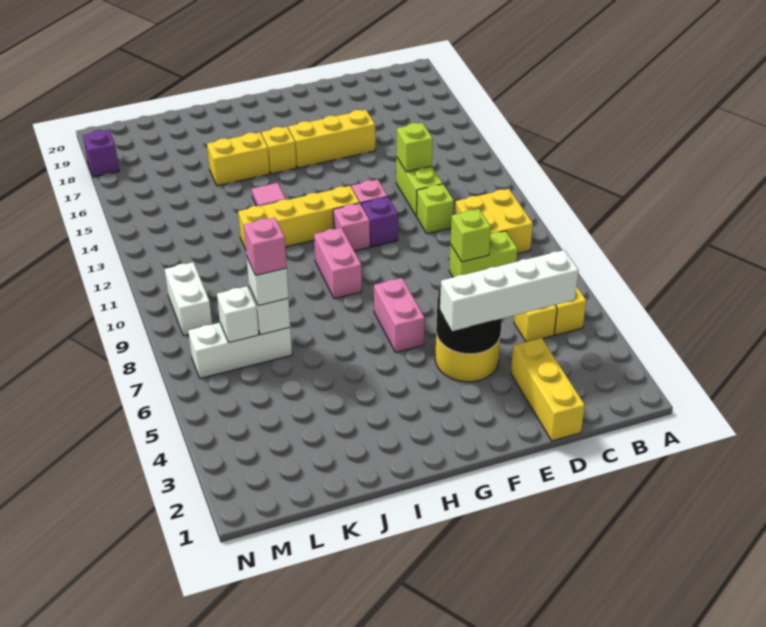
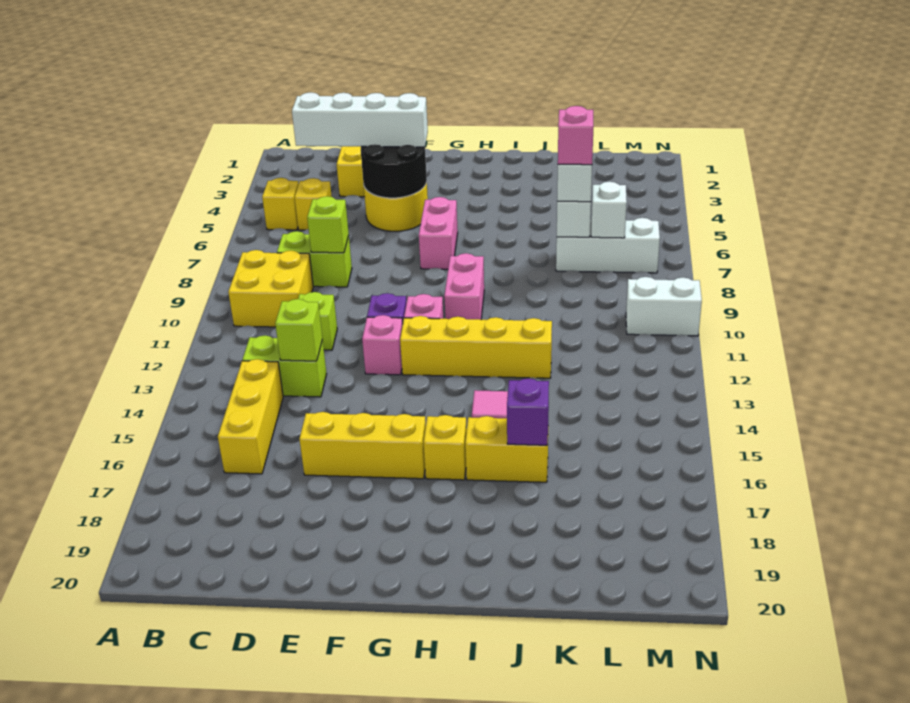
none -> yellow 1x3 brick [218,359,283,474]
lime 1x2 brick [396,157,443,216] -> lime 1x2 brick turned to [242,336,326,397]
white 1x2 brick [165,262,212,336] -> white 1x2 brick turned to [626,277,702,336]
purple 1x1 brick [83,130,119,177] -> purple 1x1 brick moved to [507,378,549,445]

